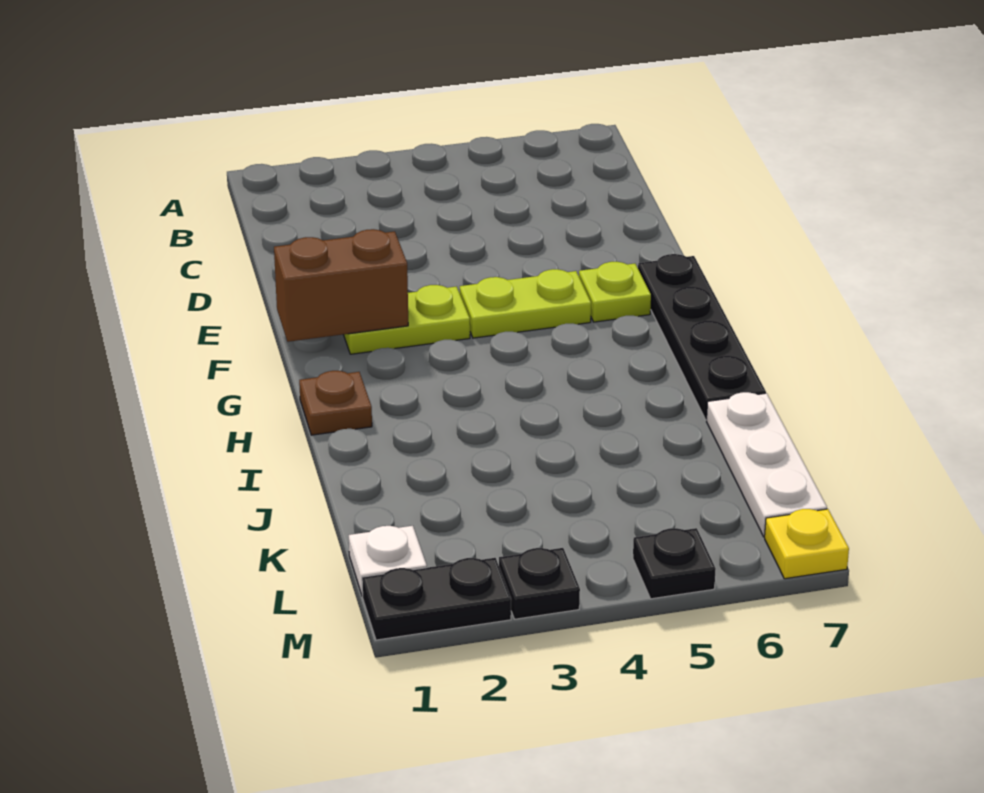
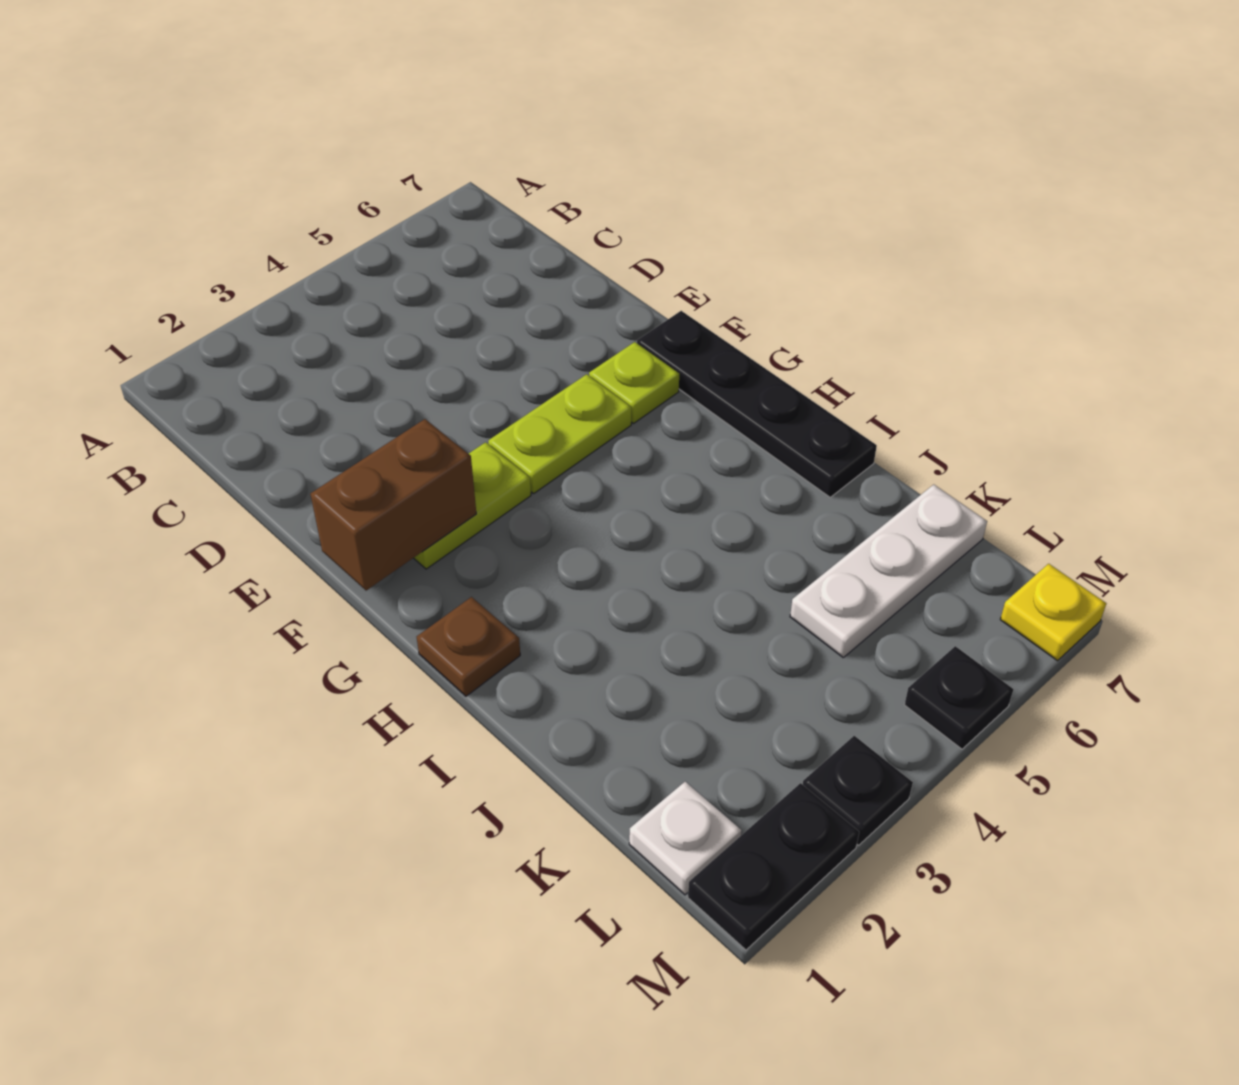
white 1x3 plate [707,392,827,537] -> white 1x3 plate turned to [790,485,987,657]

